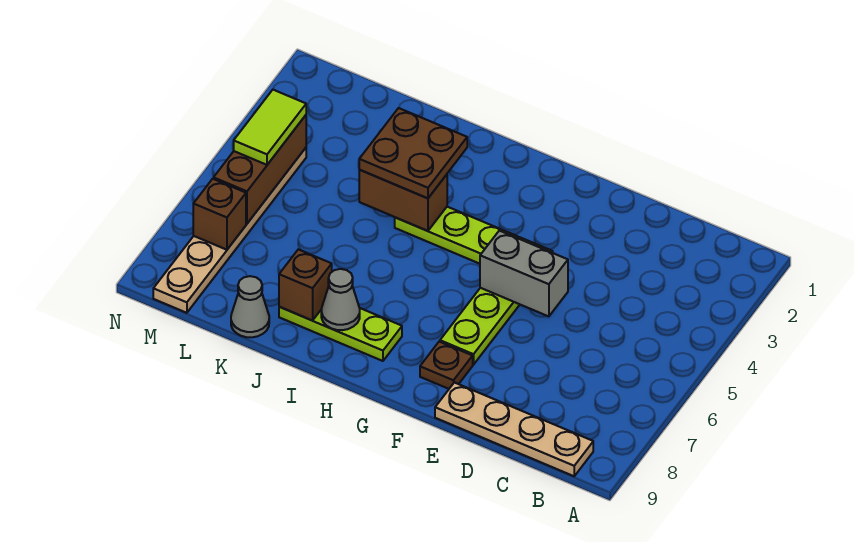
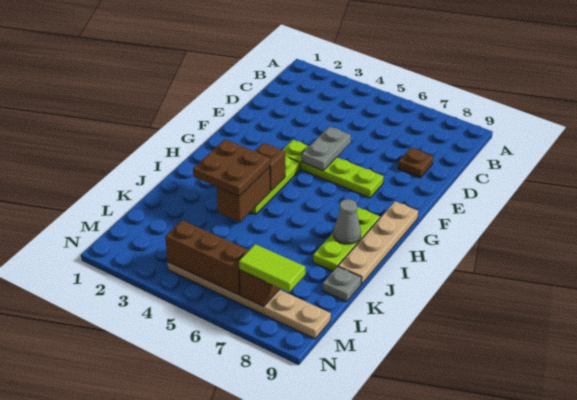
tan 1x4 plate [435,382,593,476] -> tan 1x4 plate moved to [338,201,418,284]
grey 1x2 brick [480,231,568,316] -> grey 1x2 plate [302,126,351,170]
brown 1x1 plate [420,342,473,389] -> brown 1x1 plate moved to [398,148,433,178]
brown 1x1 brick [279,249,332,320] -> brown 1x1 brick moved to [255,143,285,191]
grey 1x1 cone [231,276,269,337] -> grey 1x1 plate [323,267,362,302]
lime 1x2 tile [234,90,306,165] -> lime 1x2 tile moved to [239,244,305,292]

